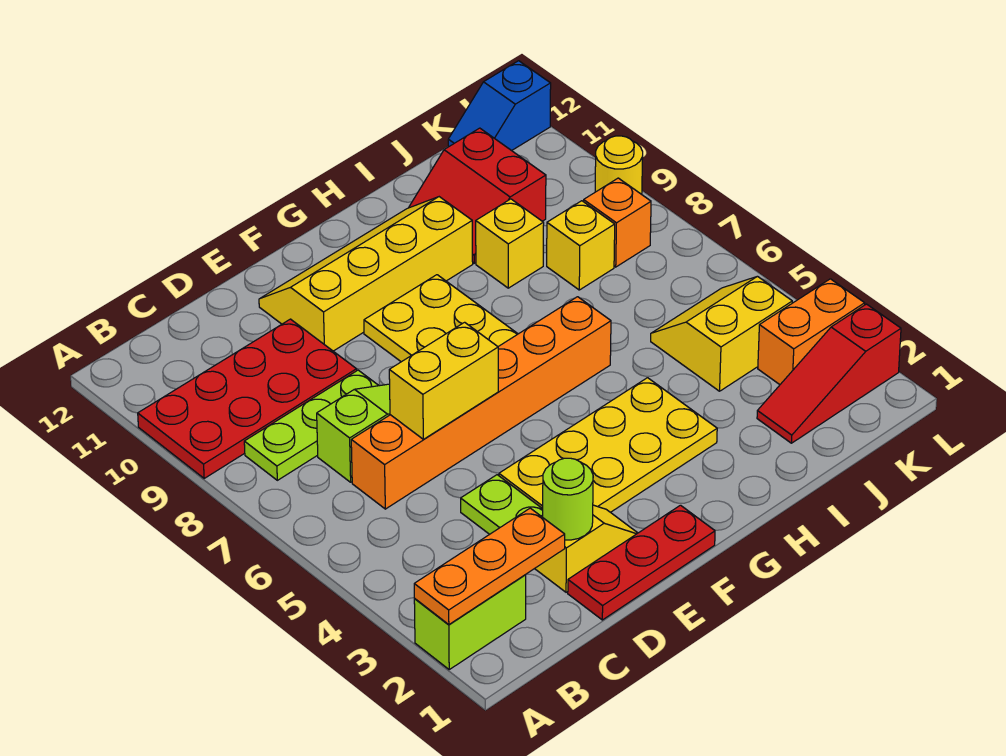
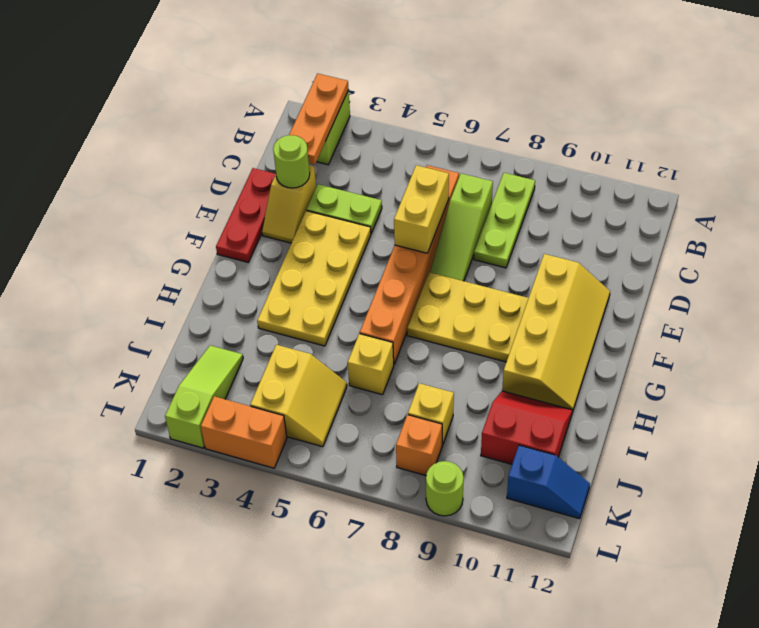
red 2x4 plate [138,319,357,478] -> none
yellow 1x1 brick [476,199,544,288] -> yellow 1x1 brick moved to [348,333,394,395]
red 1x3 slope [757,304,901,443] -> lime 1x3 slope [165,345,243,448]
orange 1x2 brick [758,279,865,385] -> orange 1x2 brick turned to [201,396,287,468]
blue 1x2 slope [448,61,551,151] -> blue 1x2 slope turned to [507,445,590,519]
yellow 1x1 round brick [595,136,643,194] -> lime 1x1 round brick [426,461,464,516]

